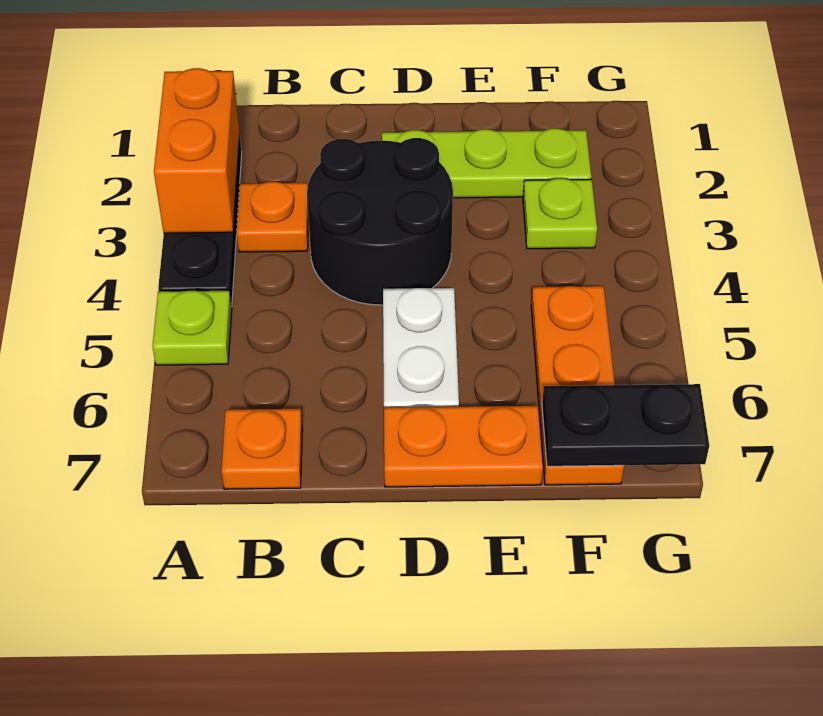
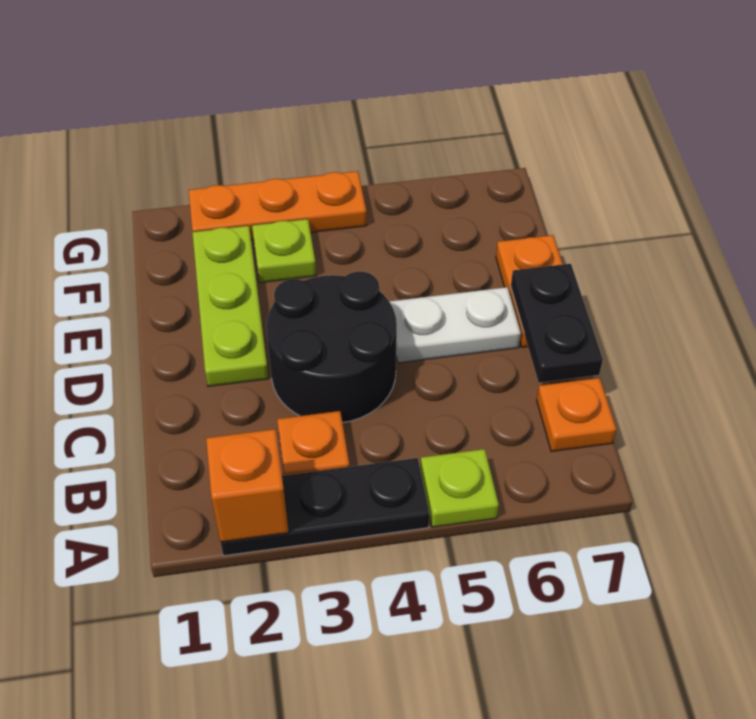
orange 1x2 brick [154,68,240,233] -> orange 1x1 brick [206,429,288,542]
orange 1x3 plate [531,286,624,485] -> orange 1x3 plate moved to [189,171,367,239]
black 1x2 plate [542,384,709,466] -> black 1x2 plate moved to [511,264,603,383]

